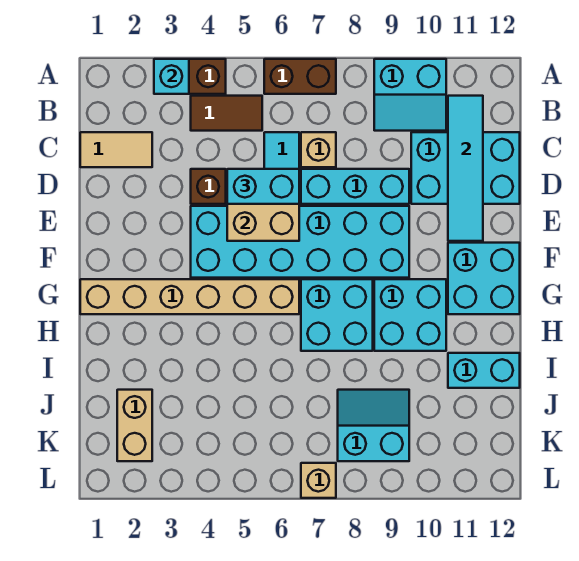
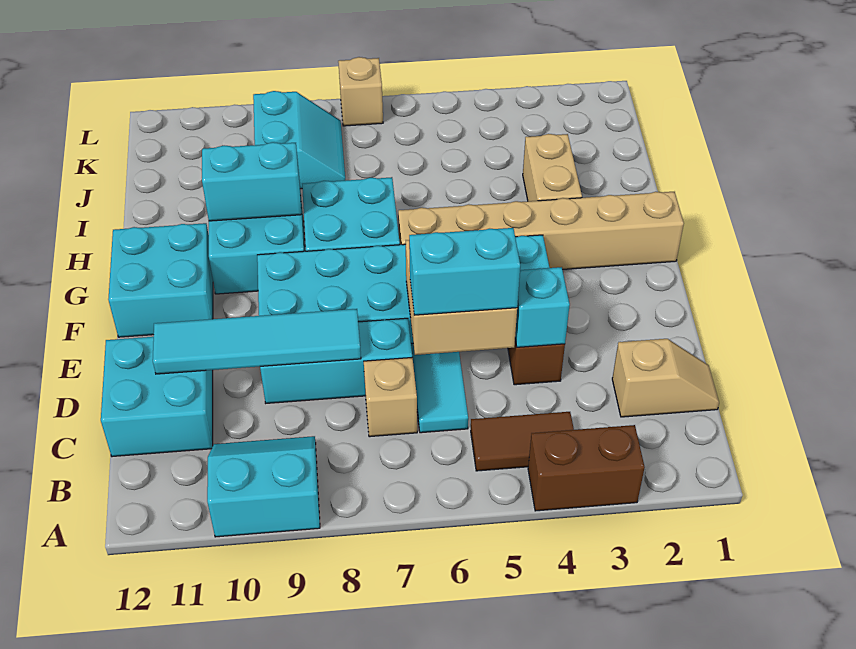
cyan 1x1 brick [154,59,189,94] -> cyan 1x1 brick moved to [515,267,570,347]
brown 1x2 brick [264,59,336,94] -> none
cyan 1x4 tile [448,96,483,241] -> cyan 1x4 tile turned to [153,309,361,374]
tan 1x2 tile [80,132,152,167] -> tan 1x2 slope [612,339,719,417]
cyan 2x3 brick [411,132,520,204] -> cyan 2x2 brick [101,337,213,457]
cyan 1x2 brick [448,353,520,388] -> cyan 1x2 brick moved to [202,142,301,221]
tan 1x2 brick [117,390,152,461] -> tan 1x2 brick moved to [523,134,582,201]
cyan 2x2 slope [338,390,409,461] -> cyan 2x2 slope turned to [253,91,346,189]

